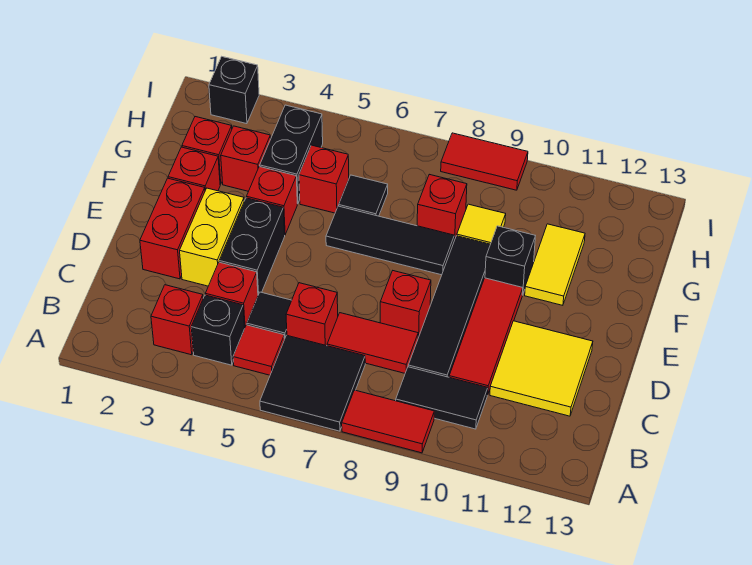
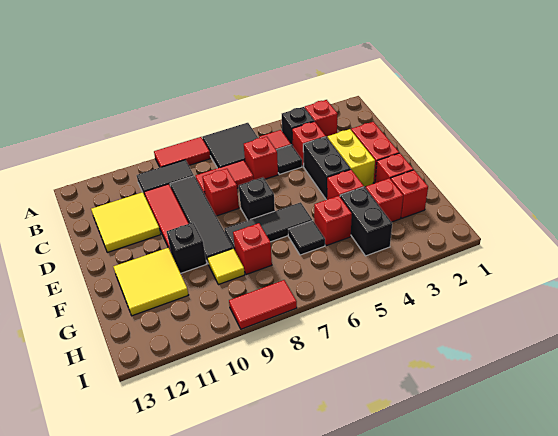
yellow 1x2 tile [525,224,585,305] -> yellow 2x2 tile [113,248,188,316]
black 1x1 brick [209,57,259,124] -> black 1x1 brick moved to [239,177,275,220]

